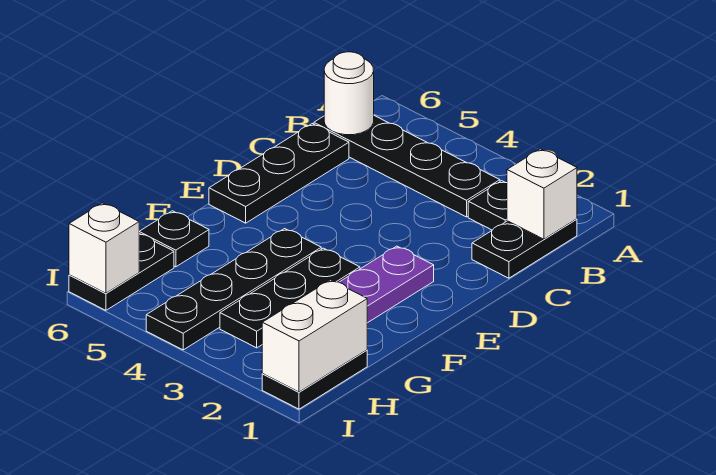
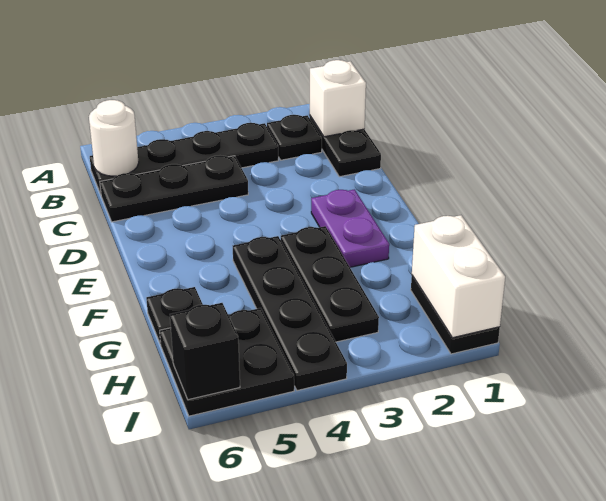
black 1x3 plate [209,124,349,223] -> black 1x3 plate turned to [100,156,248,222]
black 1x2 plate [69,234,174,310] -> black 2x2 plate [160,308,294,416]
white 1x1 brick [69,203,139,293] -> black 1x1 brick [170,303,240,400]

